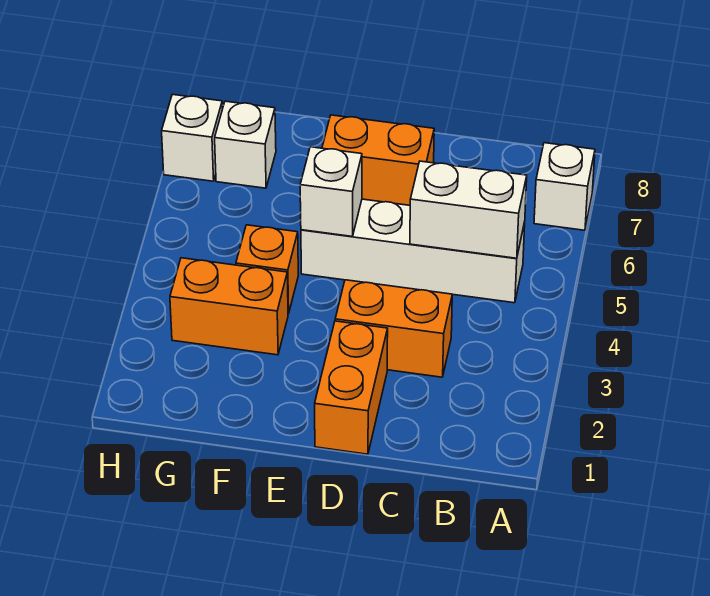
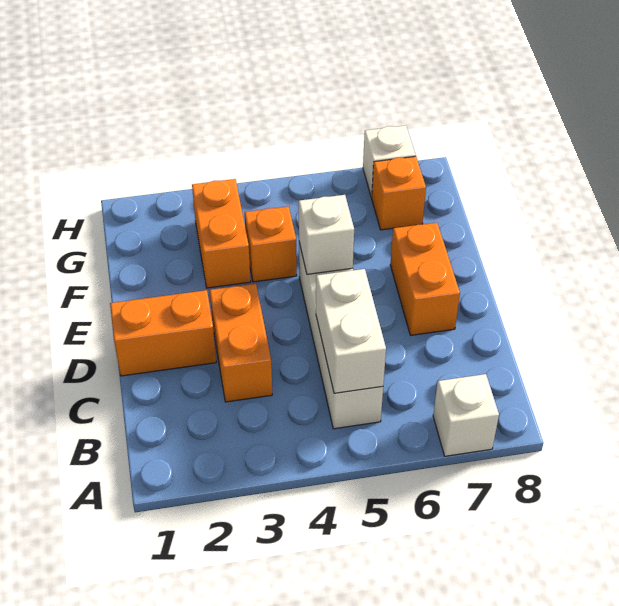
white 1x1 brick [215,101,276,188] -> orange 1x1 brick [372,156,426,230]

